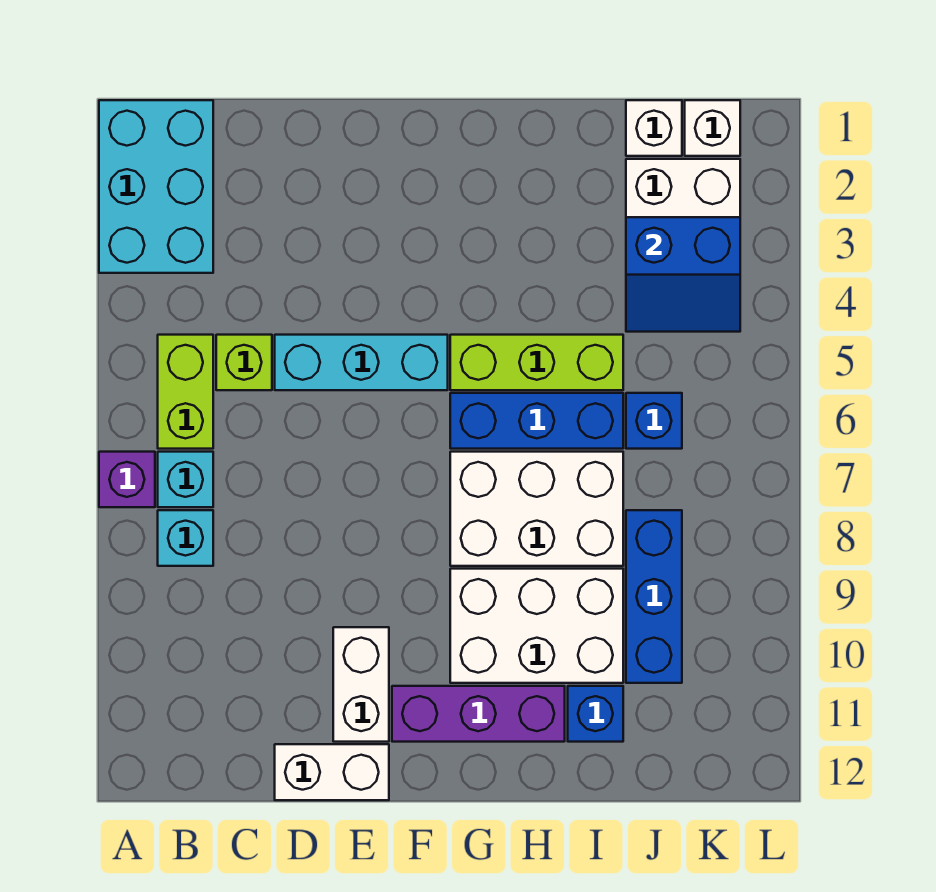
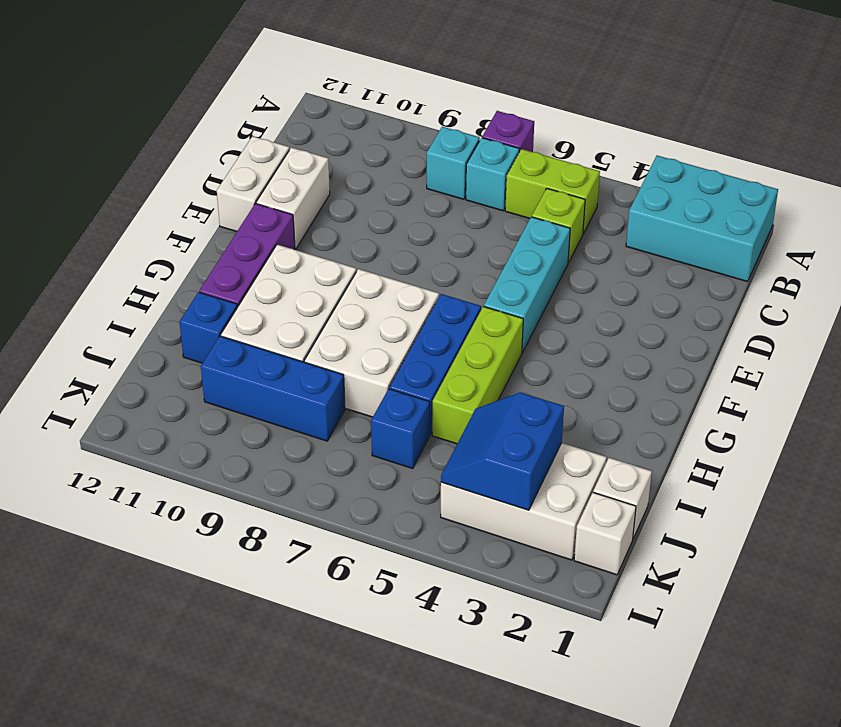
white 1x2 brick [333,627,389,742] -> white 1x2 brick turned to [256,147,330,249]

